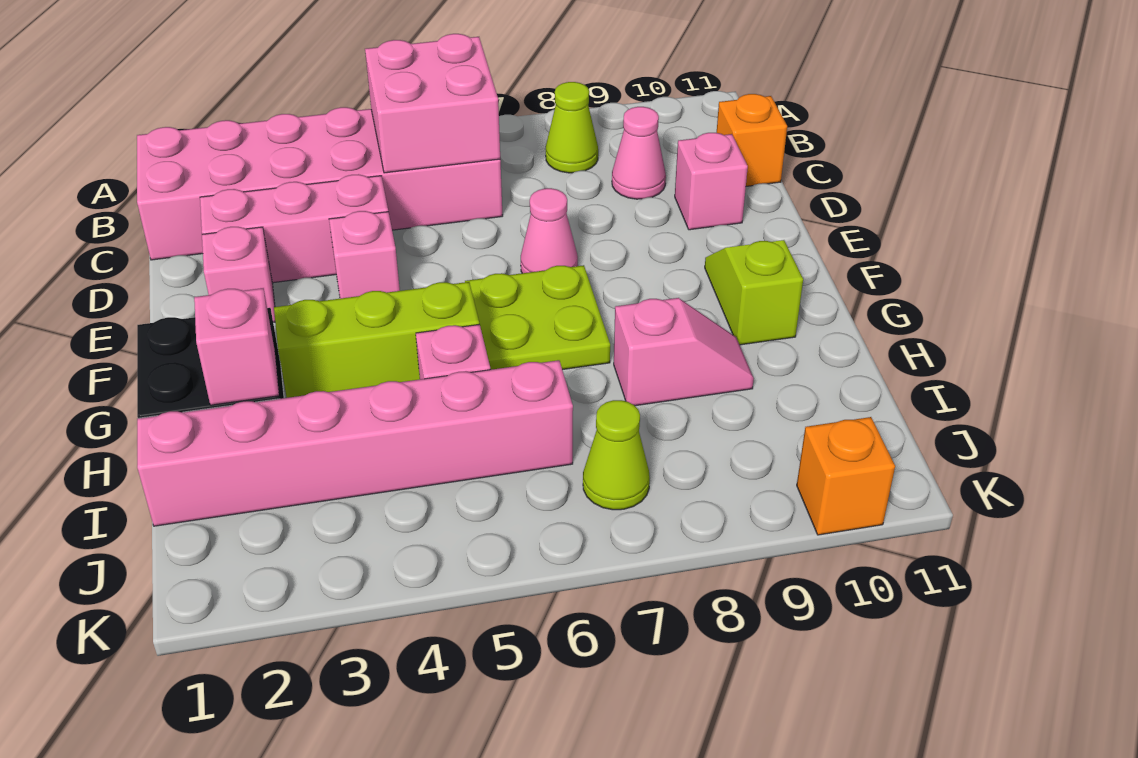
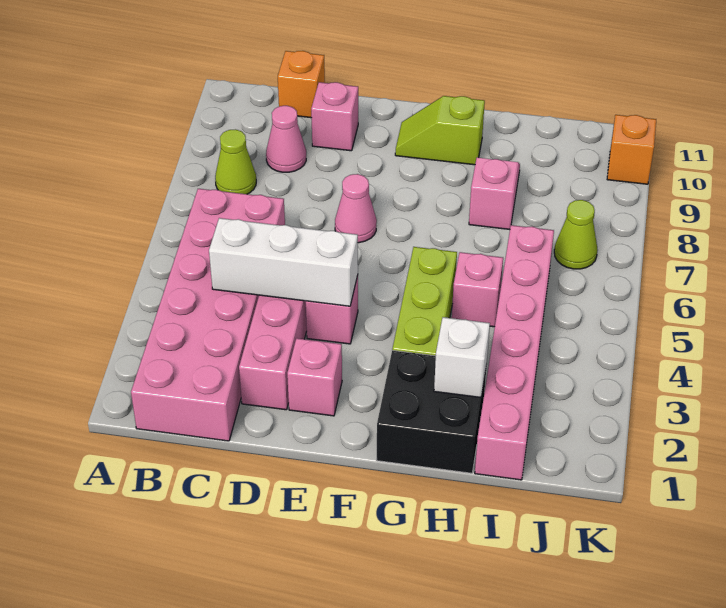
pink 2x2 brick [365,34,500,173] -> none
none -> white 1x3 brick [209,218,358,306]
lime 2x2 plate [465,265,610,370] -> none
pink 1x1 brick [194,288,279,405] -> white 1x1 brick [434,317,490,398]

